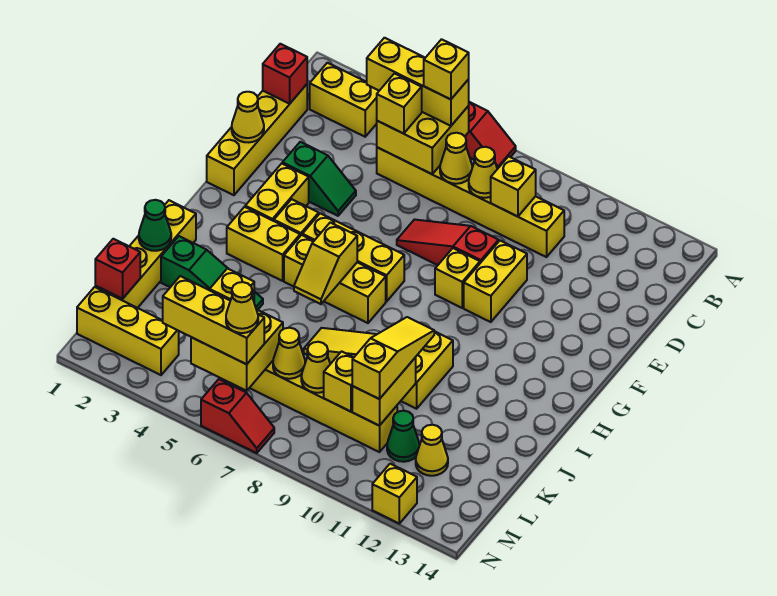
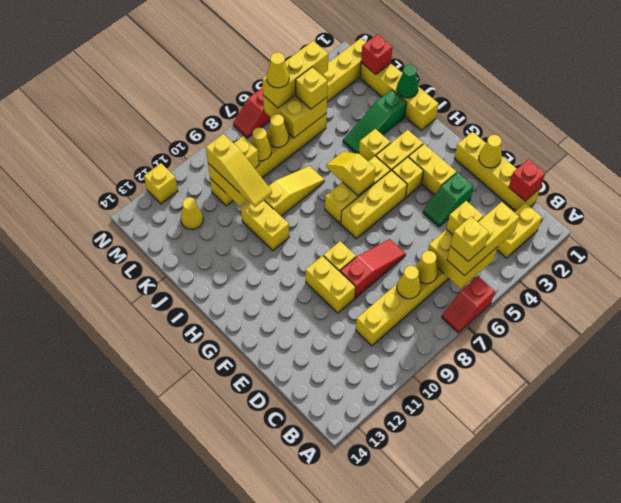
yellow 1x1 brick [491,156,536,217] -> yellow 1x1 brick moved to [359,129,391,161]
green 1x1 cone [387,411,419,462] -> none

